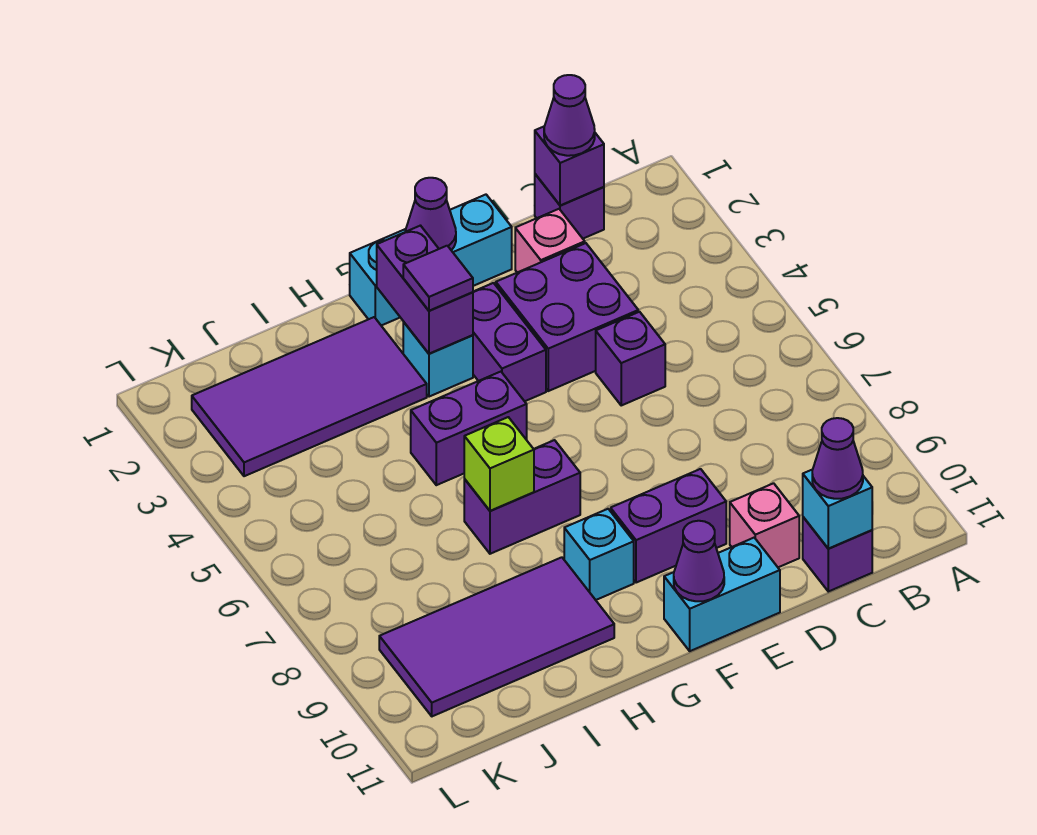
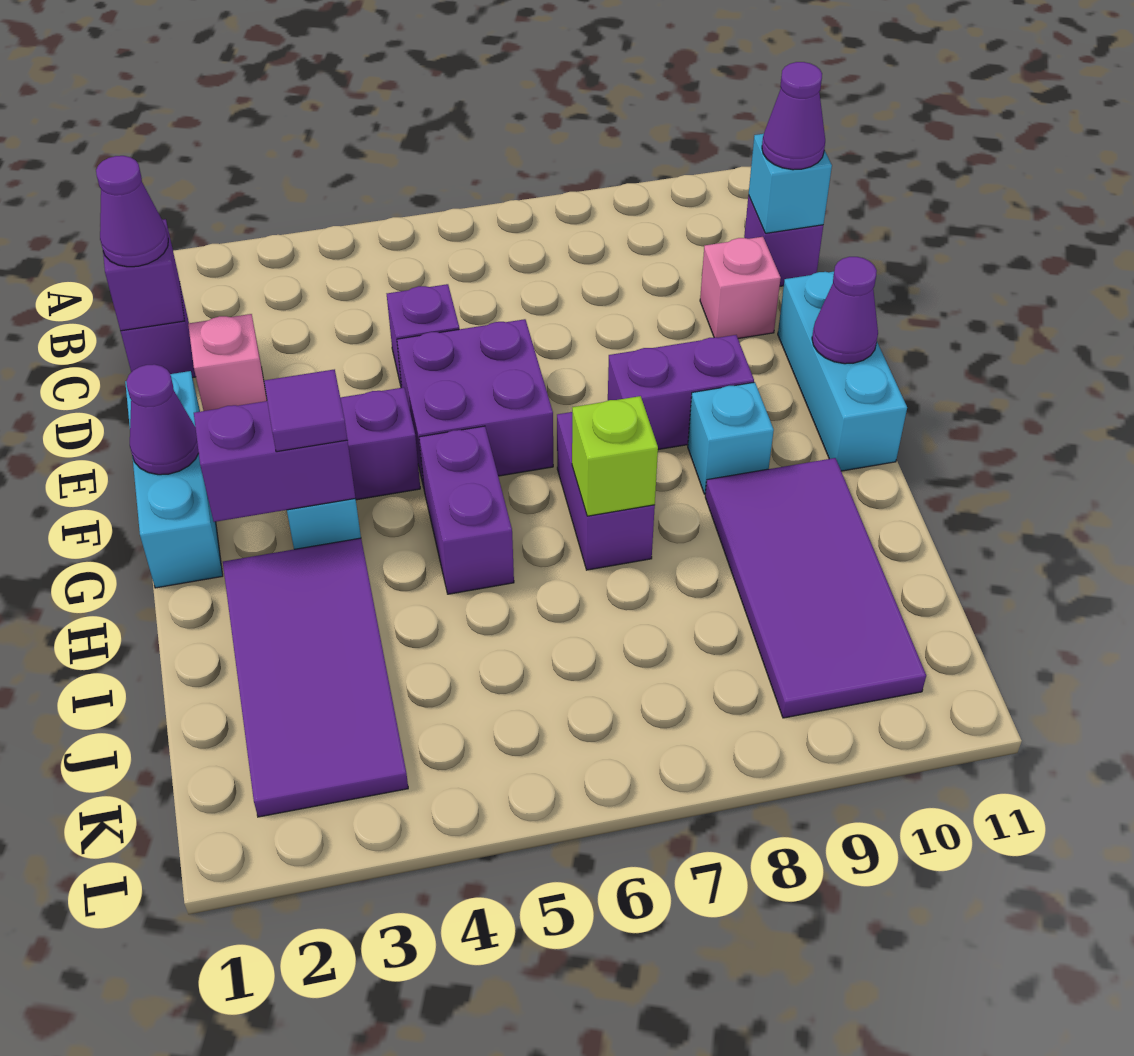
purple 2x2 brick [496,243,638,391] -> purple 2x2 brick moved to [397,319,553,487]
purple 1x2 brick [611,469,726,583] -> purple 1x2 brick turned to [608,335,754,450]
cyan 1x2 brick [664,538,780,651] -> cyan 1x3 brick [778,272,907,471]

